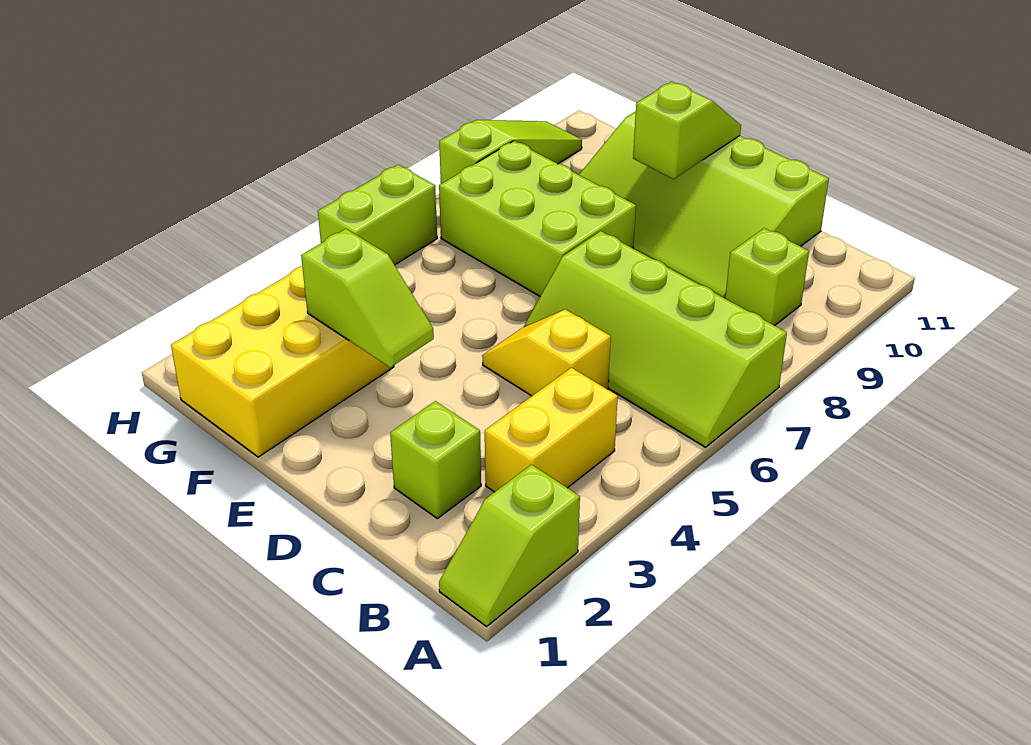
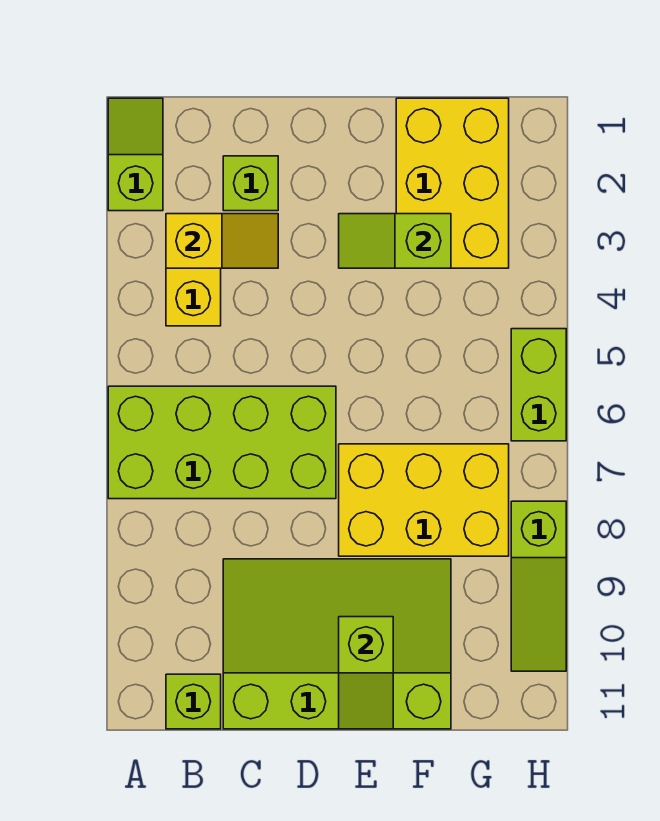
lime 2x4 slope [524,231,787,447] -> lime 2x4 brick [108,386,336,499]
lime 1x1 brick [725,228,809,326] -> lime 1x1 brick moved to [166,674,221,729]
yellow 1x2 slope [482,309,611,396] -> yellow 1x2 slope moved to [166,214,278,268]
lime 2x3 brick [439,141,636,296] -> yellow 2x3 brick [339,444,509,556]

